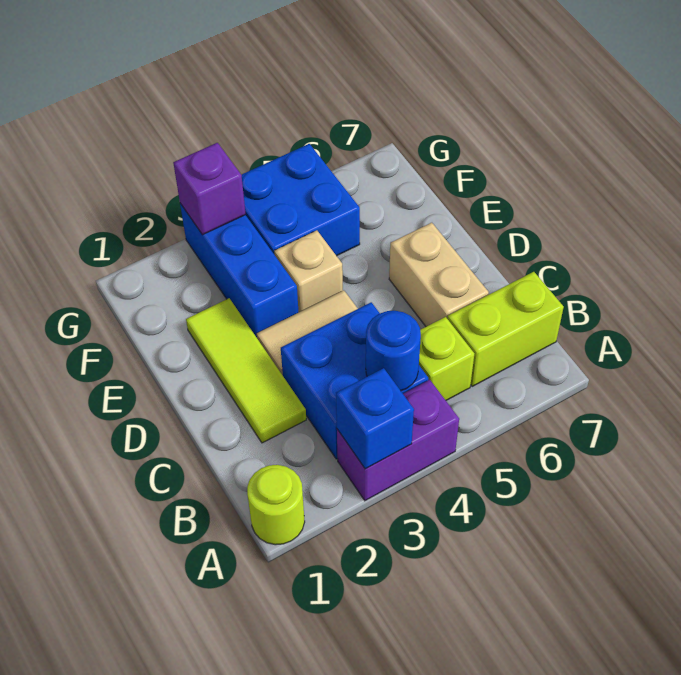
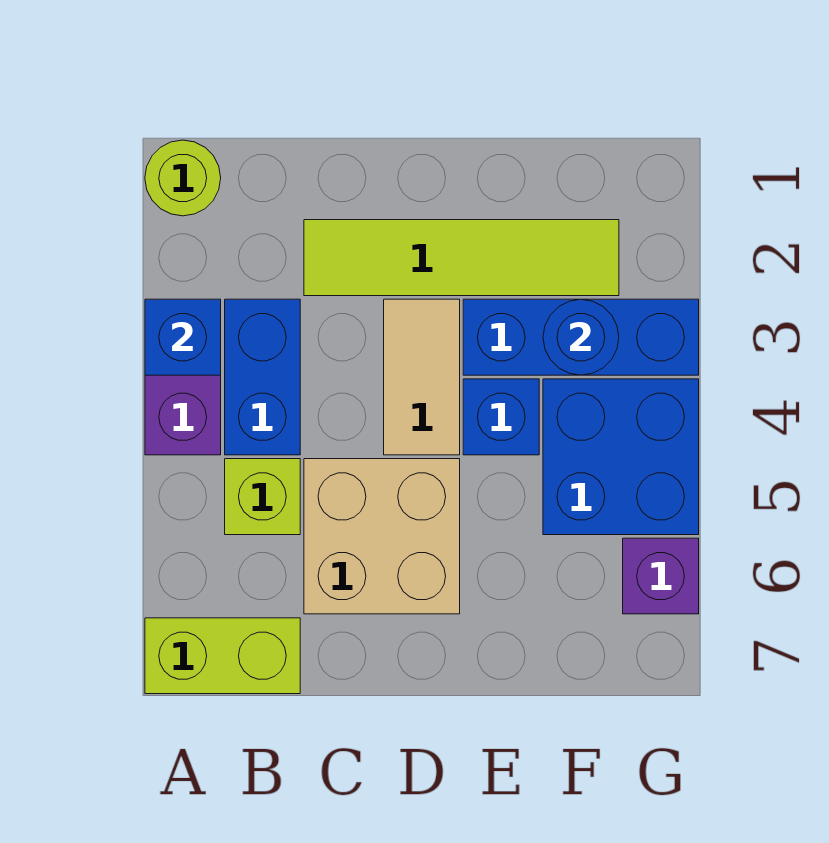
blue 2x2 brick [281,302,428,459] -> blue 1x2 brick [225,299,300,455]
blue 1x1 round brick [366,311,421,391] -> blue 1x1 round brick moved to [543,299,619,375]
lime 1x2 brick [448,272,564,386] -> lime 1x2 brick turned to [145,618,300,694]
lime 1x3 tile [186,298,306,443] -> lime 1x4 tile [304,220,619,296]
tan 1x2 brick [389,223,489,327] -> tan 2x2 brick [304,459,460,614]
tan 1x1 brick [274,230,343,312] -> blue 1x1 brick [463,379,539,455]
purple 1x1 brick [173,143,246,235] -> purple 1x1 brick moved to [623,538,699,614]

